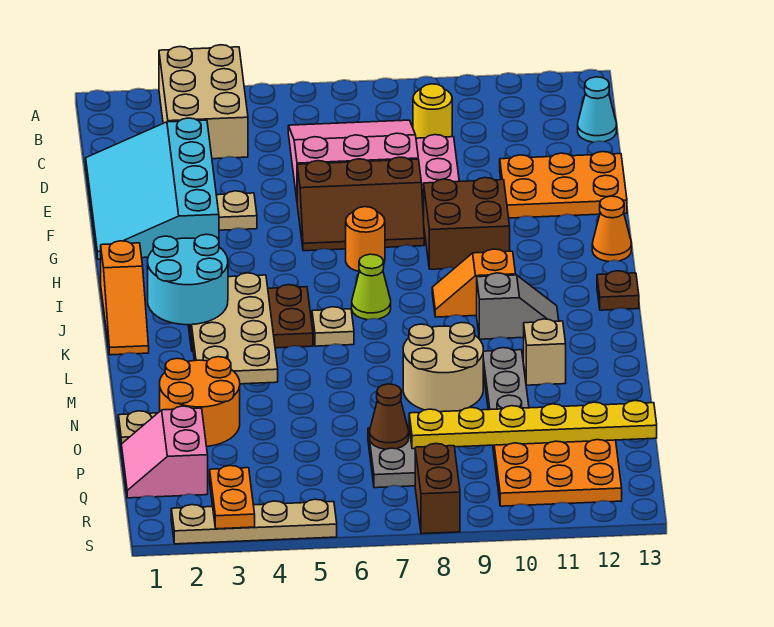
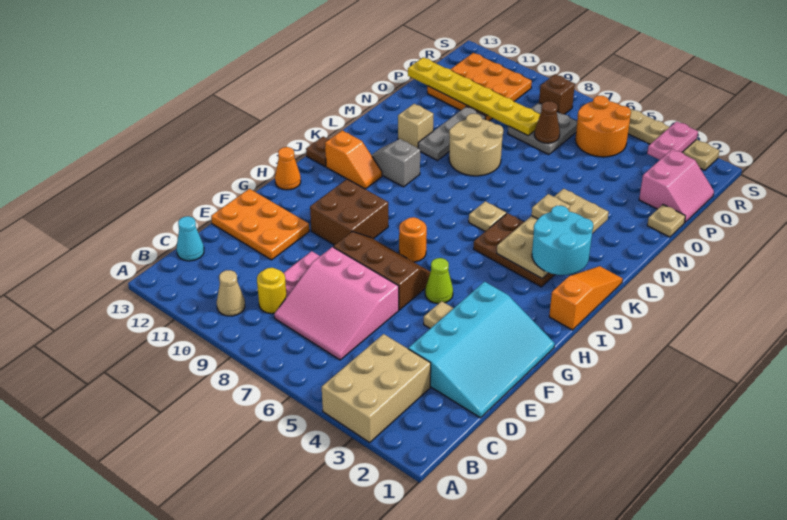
none -> tan 1x1 cone [217,270,245,316]
lime 1x1 cone [352,254,391,320] -> lime 1x1 cone moved to [425,258,453,304]
orange 1x2 slope [432,249,516,317] -> orange 1x2 slope moved to [325,130,382,189]
none -> tan 1x1 plate [532,194,570,219]
orange 2x2 round brick [160,357,240,447] -> orange 2x2 round brick moved to [575,96,631,157]
orange 1x2 plate [210,466,255,529] -> pink 1x2 plate [647,121,698,160]
brown 1x2 brick [415,443,460,534] -> brown 1x1 brick [539,74,575,114]

